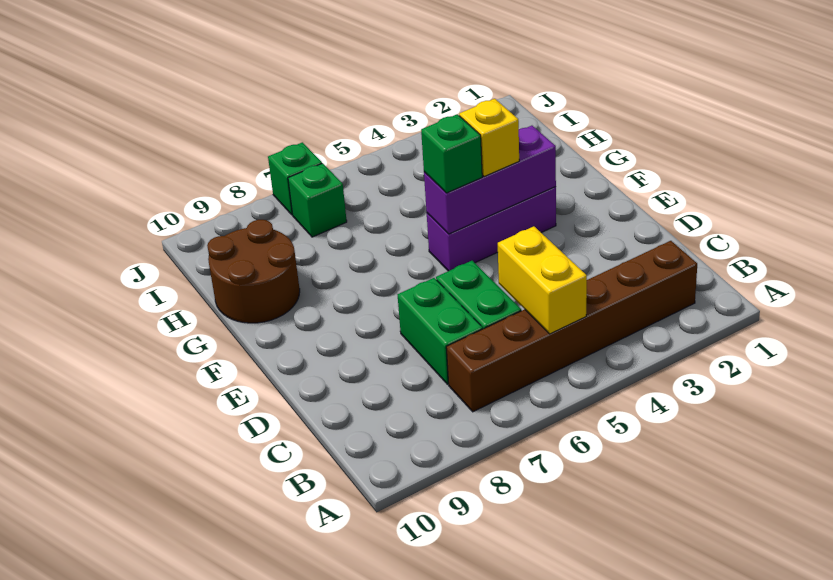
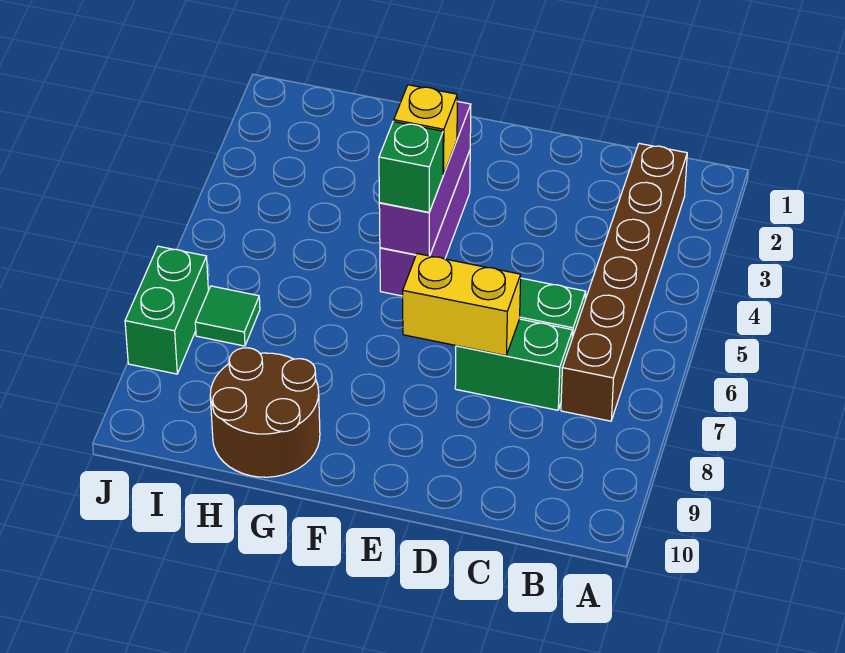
yellow 1x2 brick [498,226,587,334] -> yellow 1x2 brick moved to [403,254,521,356]
green 1x1 brick [288,163,347,237] -> green 1x1 tile [195,286,260,346]
green 1x1 brick [268,142,322,215] -> green 1x2 brick [125,246,208,374]

